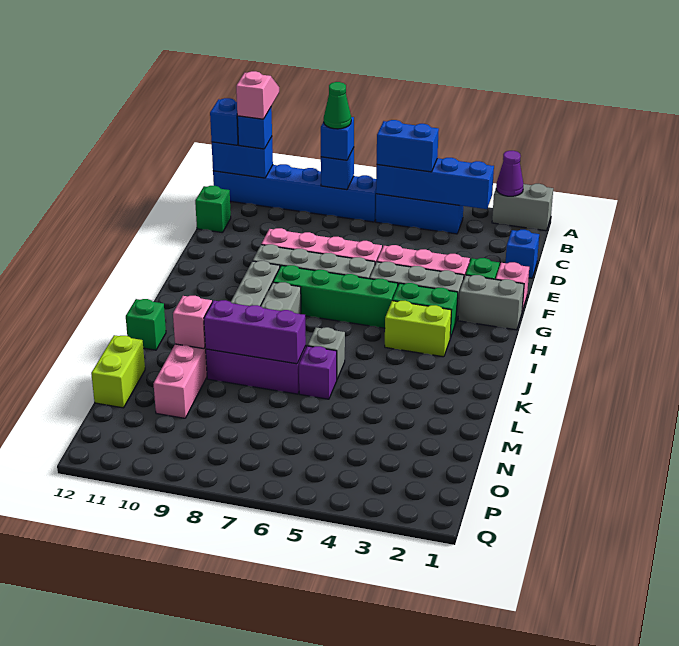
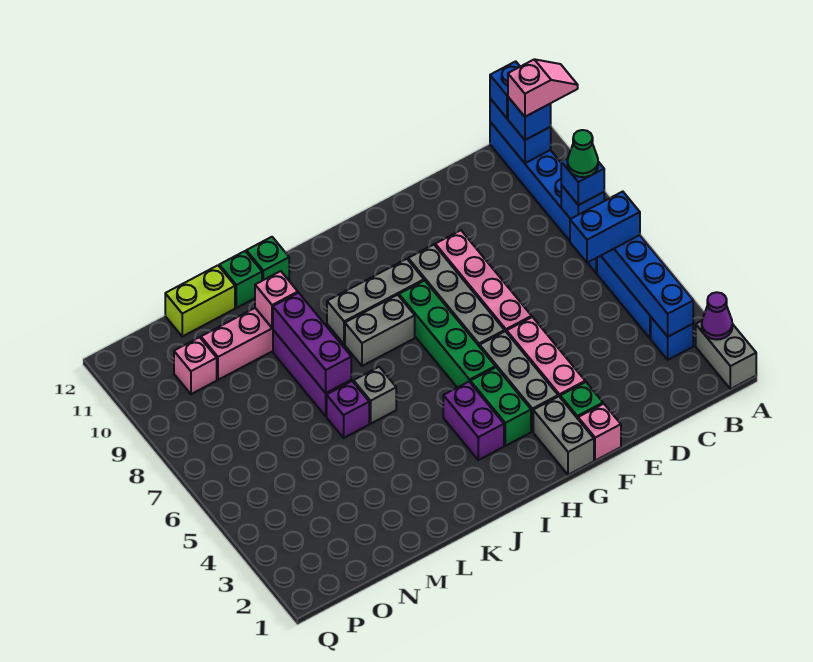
blue 1x2 brick [377,120,439,172] -> blue 1x2 brick turned to [570,192,640,263]
blue 1x1 brick [505,230,539,278] -> blue 1x1 brick moved to [651,317,693,360]
green 1x1 brick [195,186,231,233] -> green 1x1 brick moved to [219,251,262,308]
lime 1x2 brick [385,301,451,357] -> purple 1x2 brick [443,382,504,460]
none -> pink 1x1 brick [174,337,217,394]

